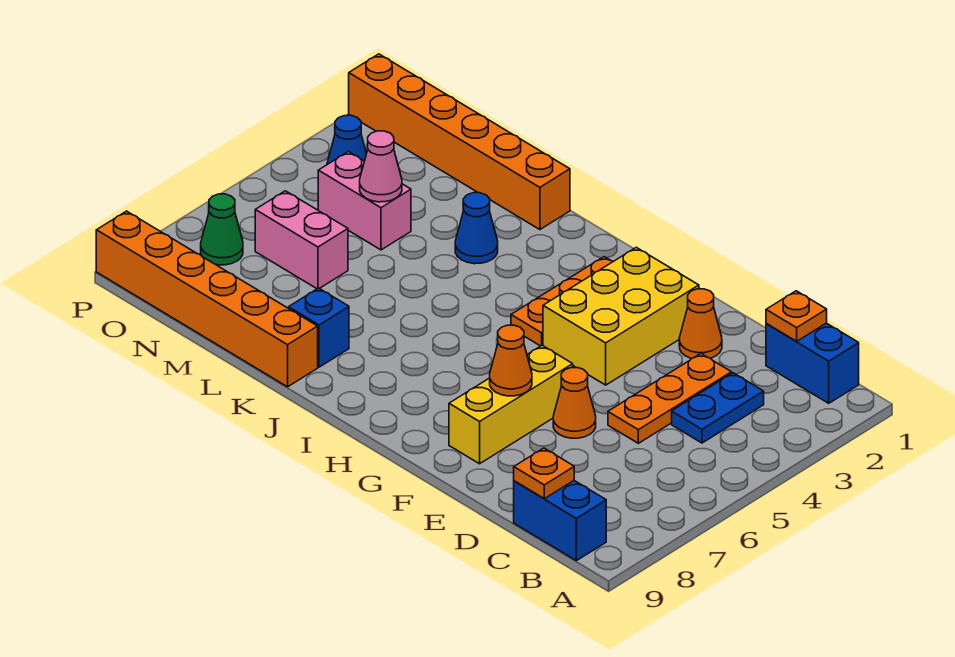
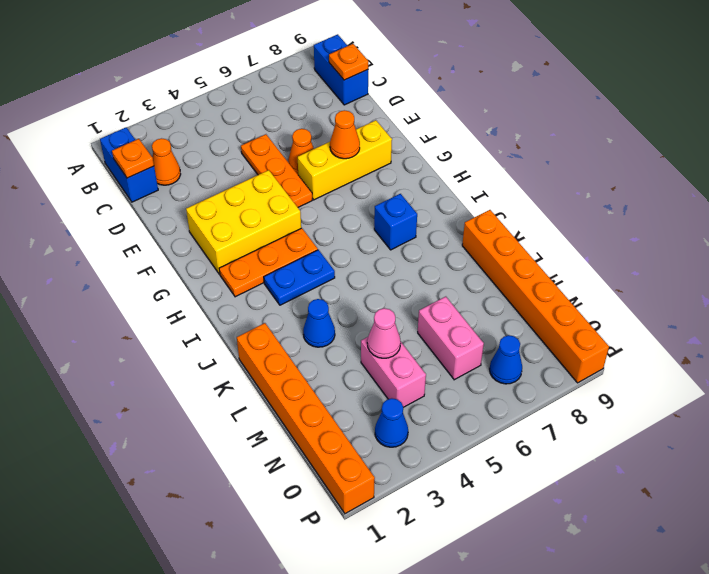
blue 1x2 plate [672,373,764,443] -> blue 1x2 plate moved to [264,250,335,305]
orange 1x3 plate [608,354,732,443] -> orange 1x3 plate turned to [241,134,312,207]
orange 1x1 cone [679,289,722,359] -> orange 1x1 cone moved to [152,138,181,185]
blue 1x1 brick [289,288,349,367] -> blue 1x1 brick moved to [374,194,417,250]
green 1x1 cone [201,194,243,265] -> blue 1x1 cone [490,335,522,384]

